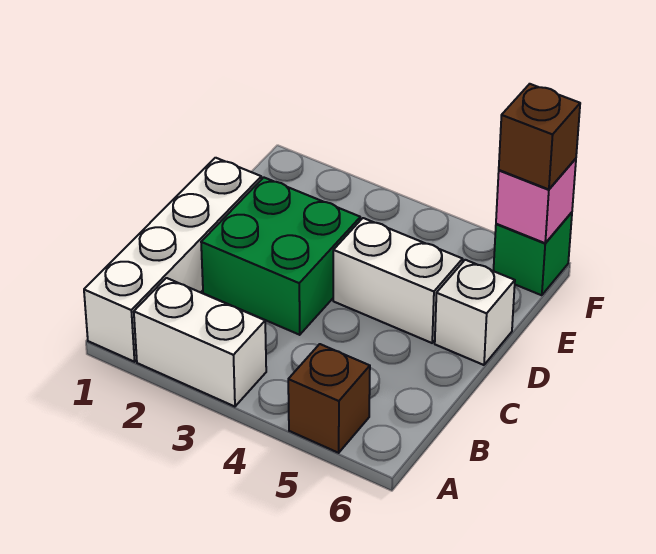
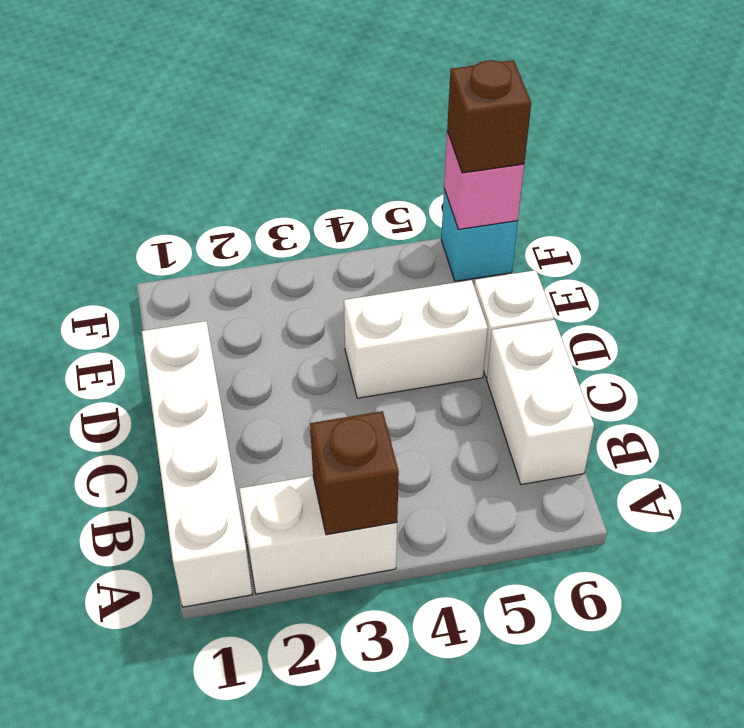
brown 1x1 brick [288,344,370,453] -> brown 1x1 brick moved to [310,411,399,535]
none -> white 1x2 brick [487,320,594,485]
green 2x2 brick [201,177,360,335] -> none
green 1x1 brick [494,212,572,295] -> cyan 1x1 brick [441,189,518,281]

